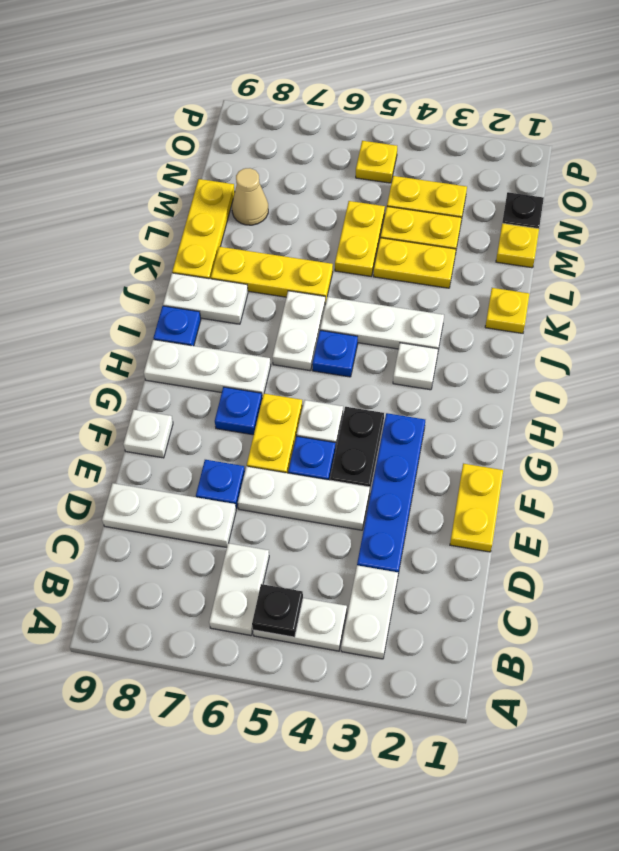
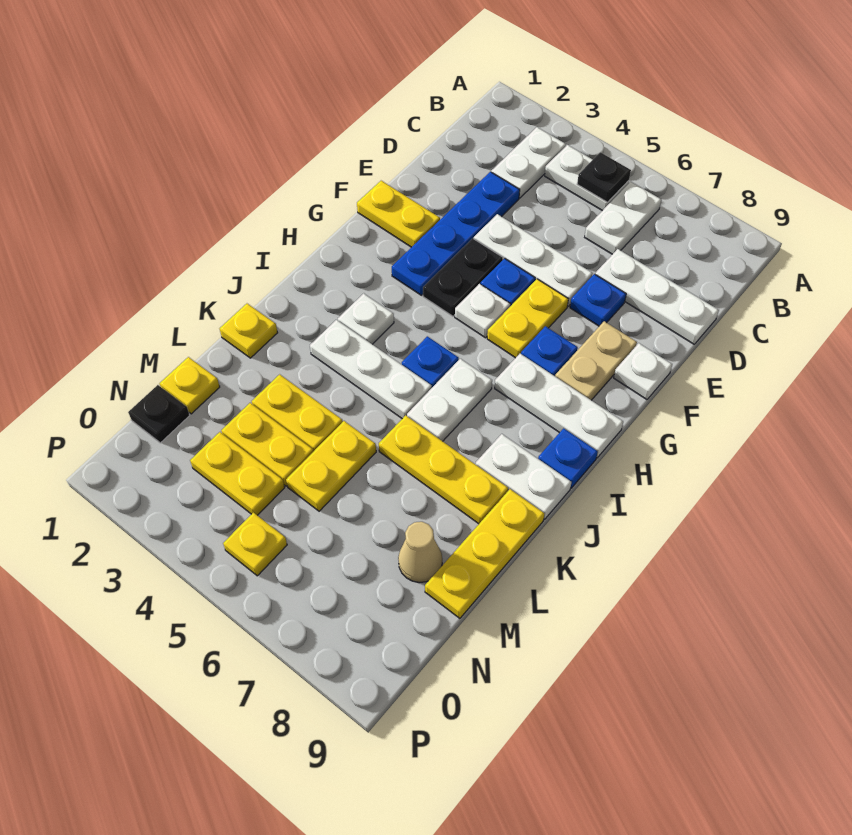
yellow 1x2 plate [450,464,503,552] -> yellow 1x2 plate turned to [357,181,440,247]
none -> tan 1x2 plate [555,321,637,400]

